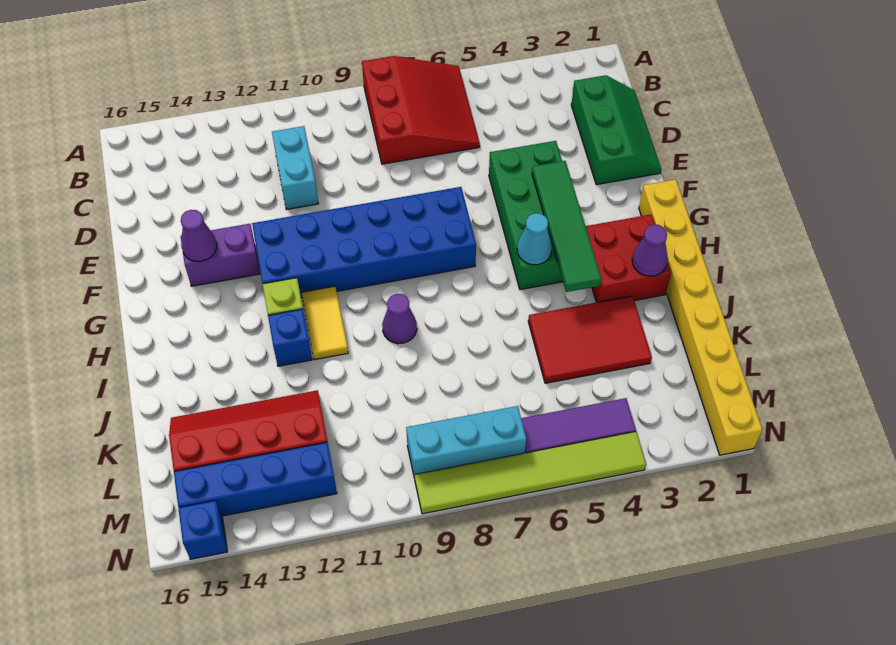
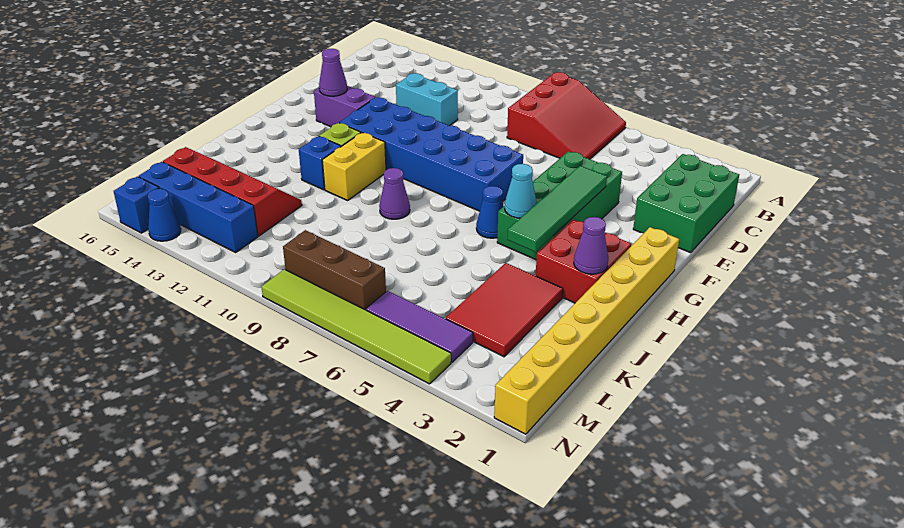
green 2x3 slope [571,75,661,185] -> green 2x3 brick [633,154,739,253]
cyan 1x2 brick [272,126,319,210] -> cyan 1x2 brick turned to [396,73,458,126]
none -> blue 1x1 cone [476,186,504,238]
yellow 1x2 tile [302,286,348,360] -> yellow 1x2 brick [322,133,386,200]
red 2x3 tile [528,296,652,383] -> red 2x3 tile turned to [446,263,563,357]
cyan 1x3 brick [406,406,526,478] -> brown 1x3 brick [283,230,386,310]
none -> blue 1x1 cone [148,189,181,241]

